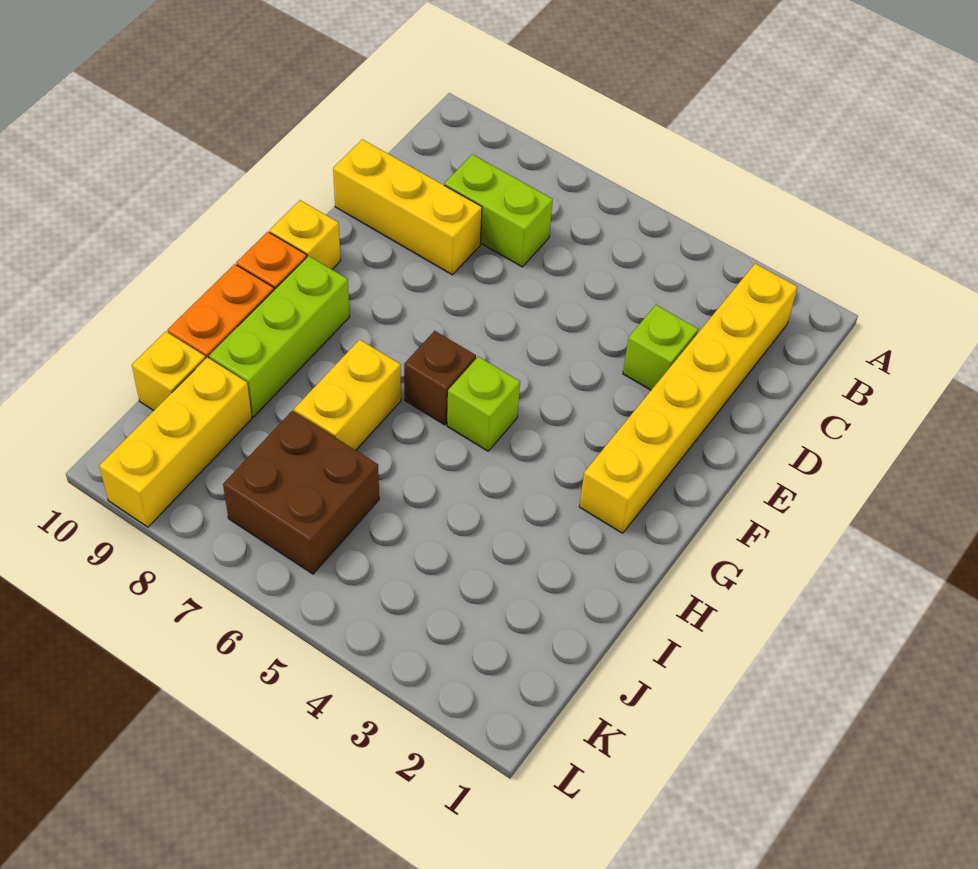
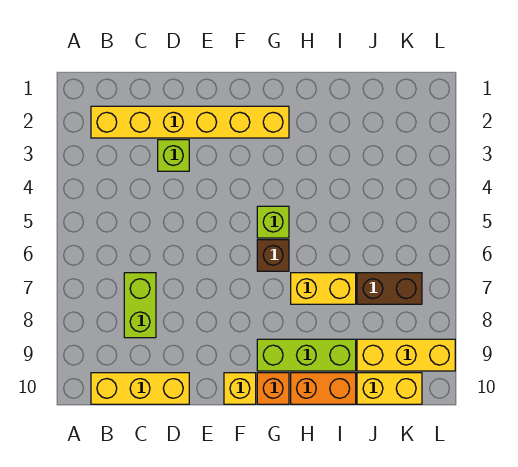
yellow 1x3 brick [333,139,482,275] -> yellow 1x3 brick turned to [91,373,189,404]
brown 2x2 brick [223,411,379,574] -> brown 1x2 brick [357,273,422,304]
yellow 1x1 brick [132,331,206,411] -> yellow 1x2 brick [357,373,422,404]

